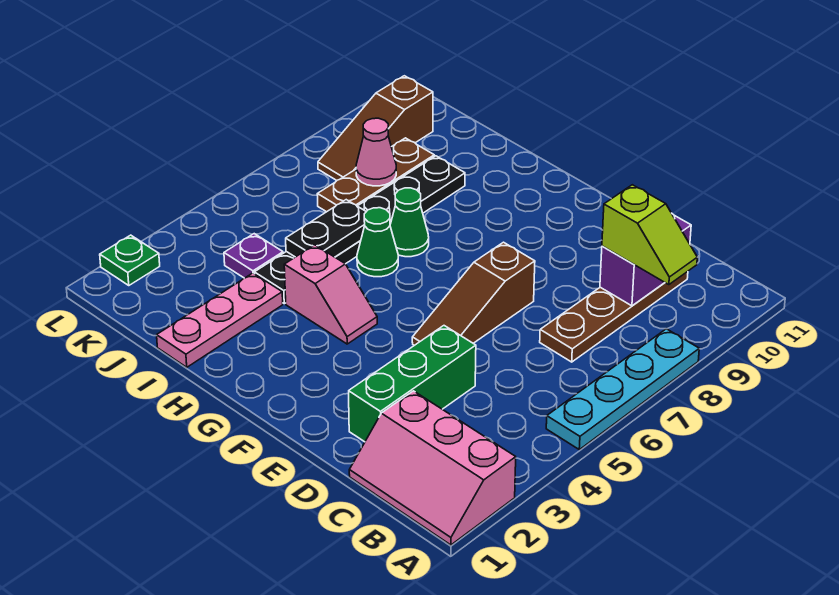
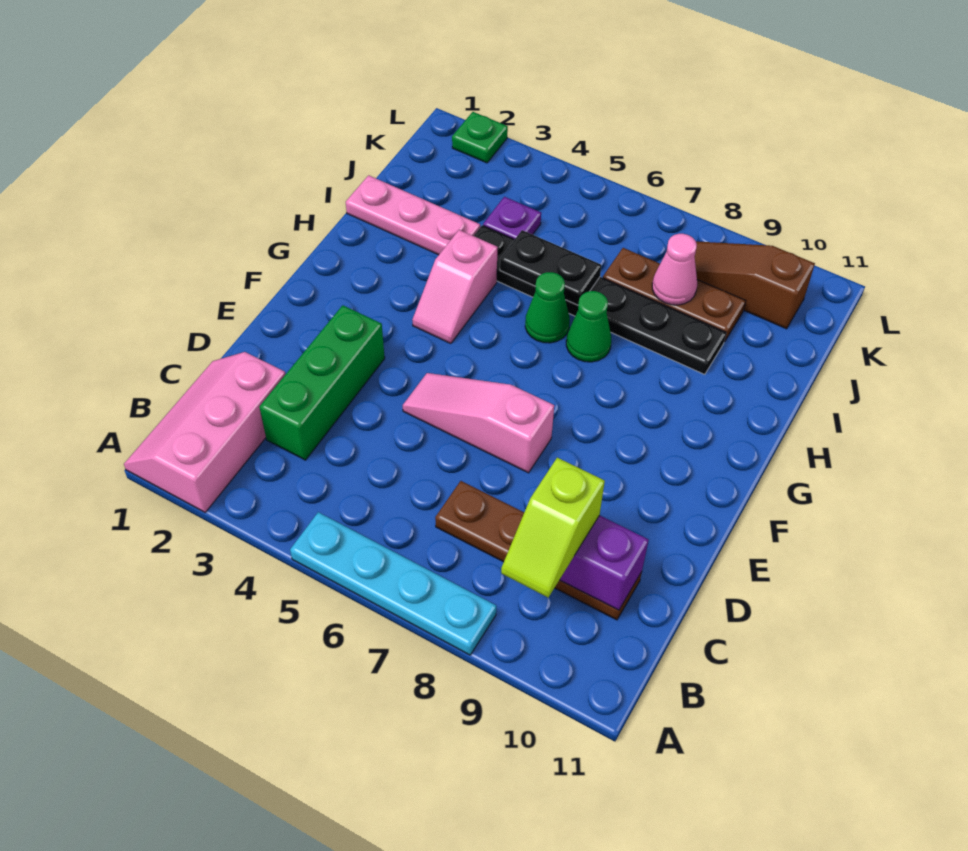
green 1x3 brick [349,326,476,442] -> green 1x3 brick turned to [259,305,385,460]
brown 1x3 slope [412,242,535,345] -> pink 1x3 slope [403,373,554,473]

